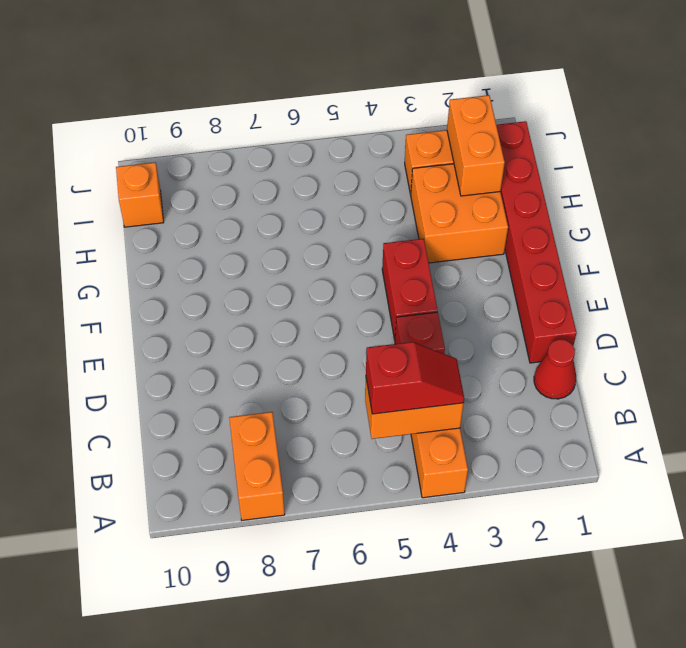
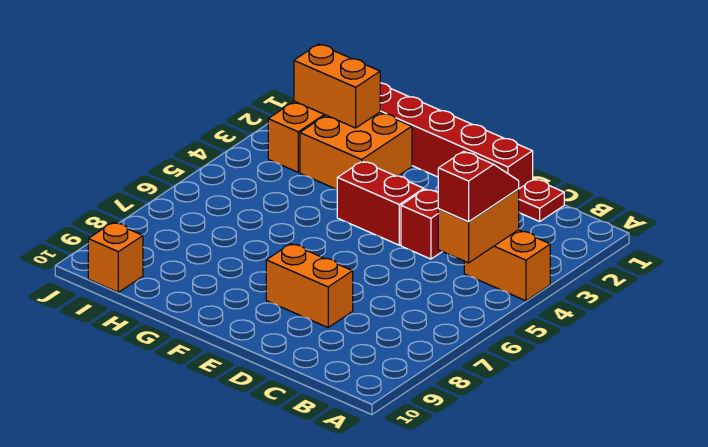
orange 1x2 brick [229,412,285,520] -> orange 1x2 brick moved to [266,244,353,327]
red 1x1 cone [534,339,576,399] -> red 1x1 plate [519,179,564,222]

